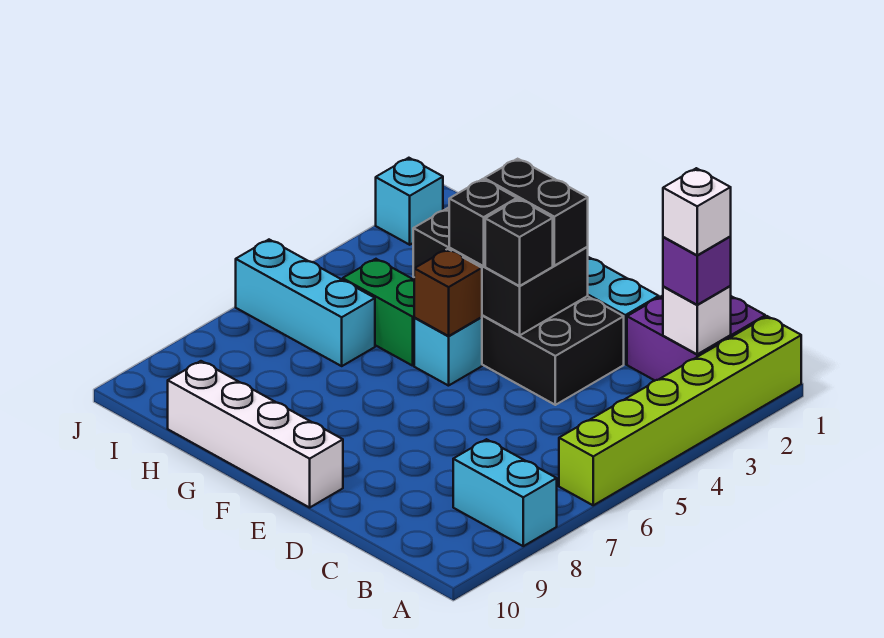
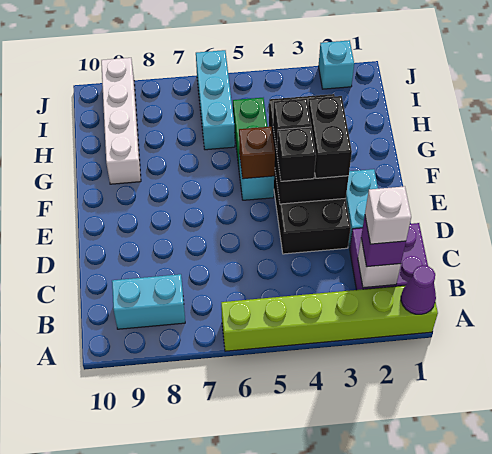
none -> purple 1x1 cone [401,265,436,314]
cyan 1x2 brick [453,439,557,546] -> cyan 1x2 brick turned to [112,274,185,329]
white 1x4 brick [168,361,343,508] -> white 1x4 brick moved to [101,58,141,184]

